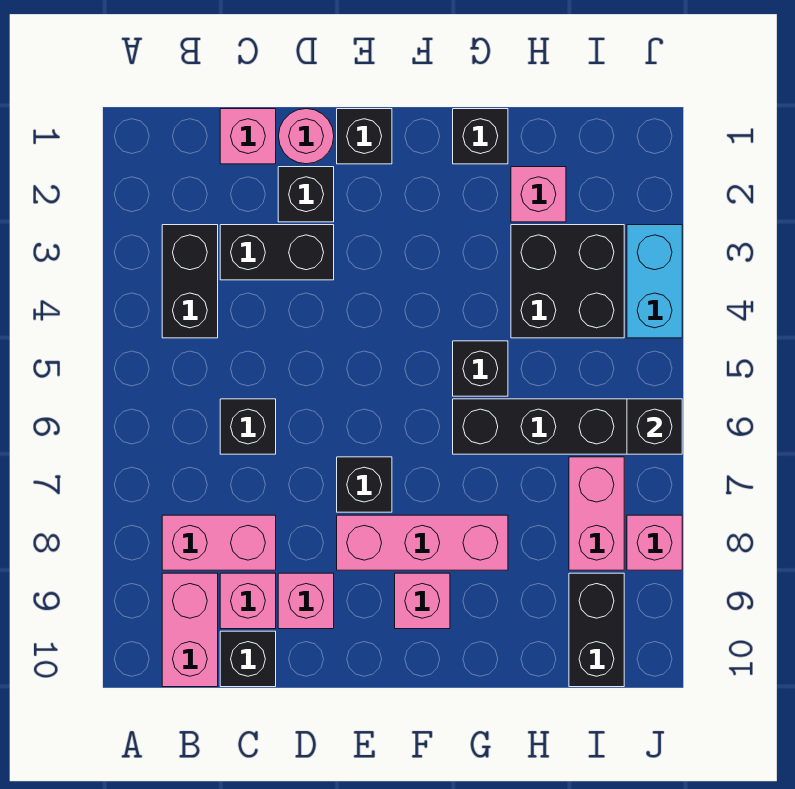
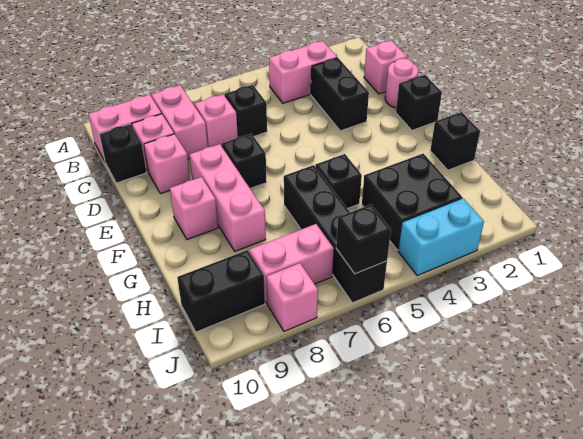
black 1x2 brick [162,225,218,338] -> pink 1x2 brick [269,41,337,103]
black 1x1 brick [278,167,334,222] -> none
pink 1x1 brick [511,167,566,222] -> pink 1x1 brick moved to [195,94,238,147]

